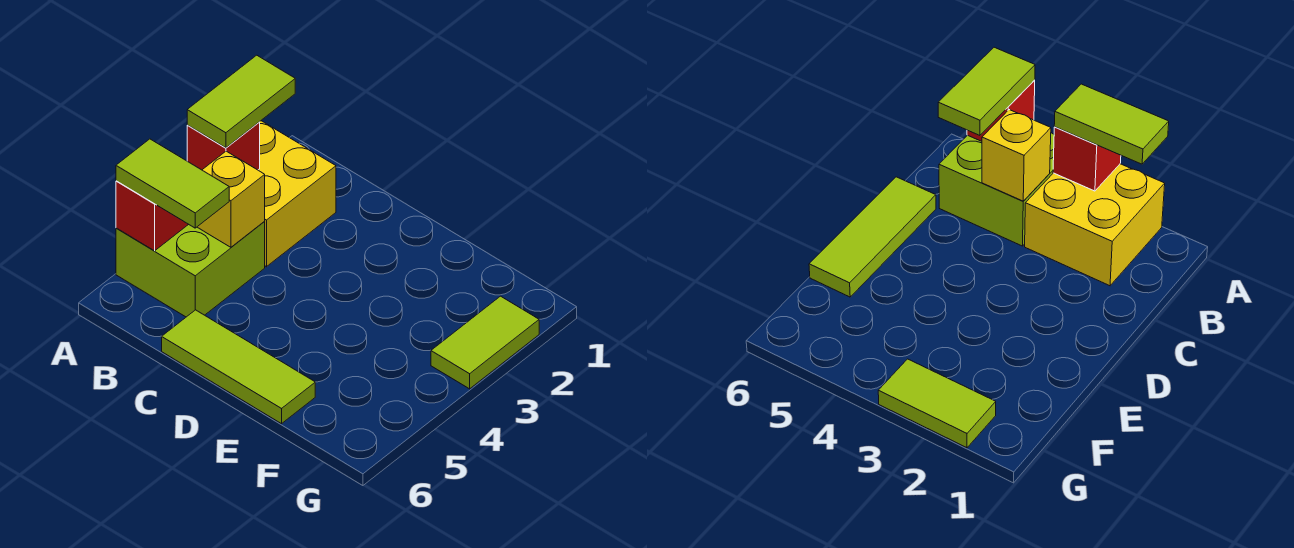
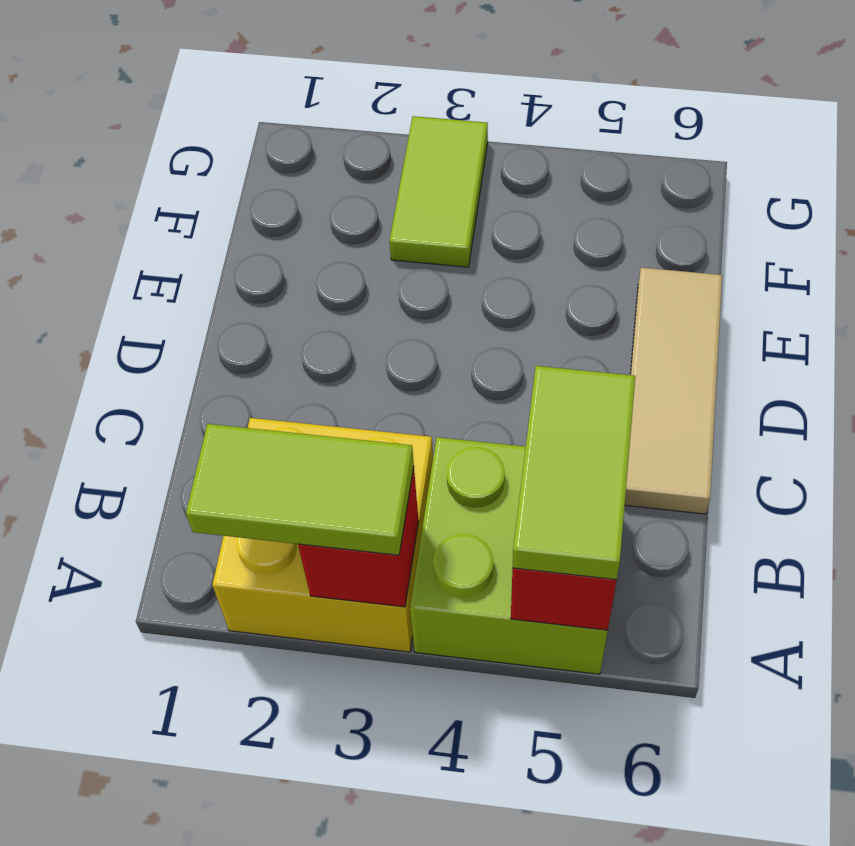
yellow 1x1 brick [198,151,265,247] -> none
lime 1x3 tile [162,310,315,424] -> tan 1x3 tile [625,267,722,514]
lime 1x2 tile [431,296,539,389] -> lime 1x2 tile turned to [389,116,488,267]

